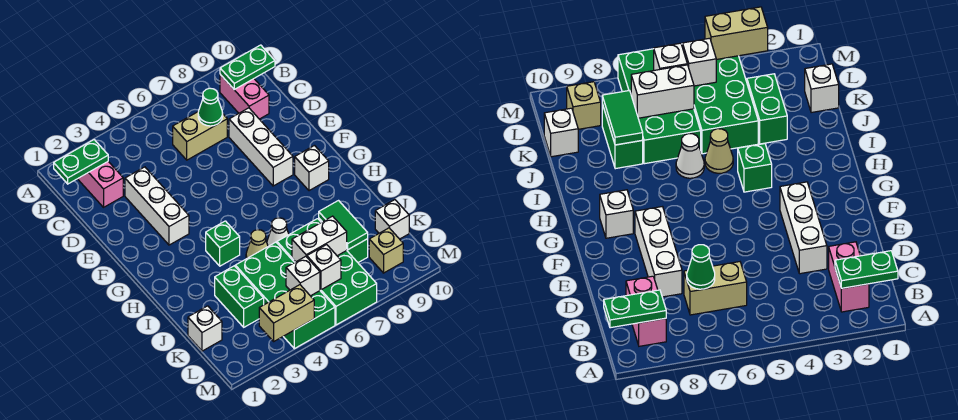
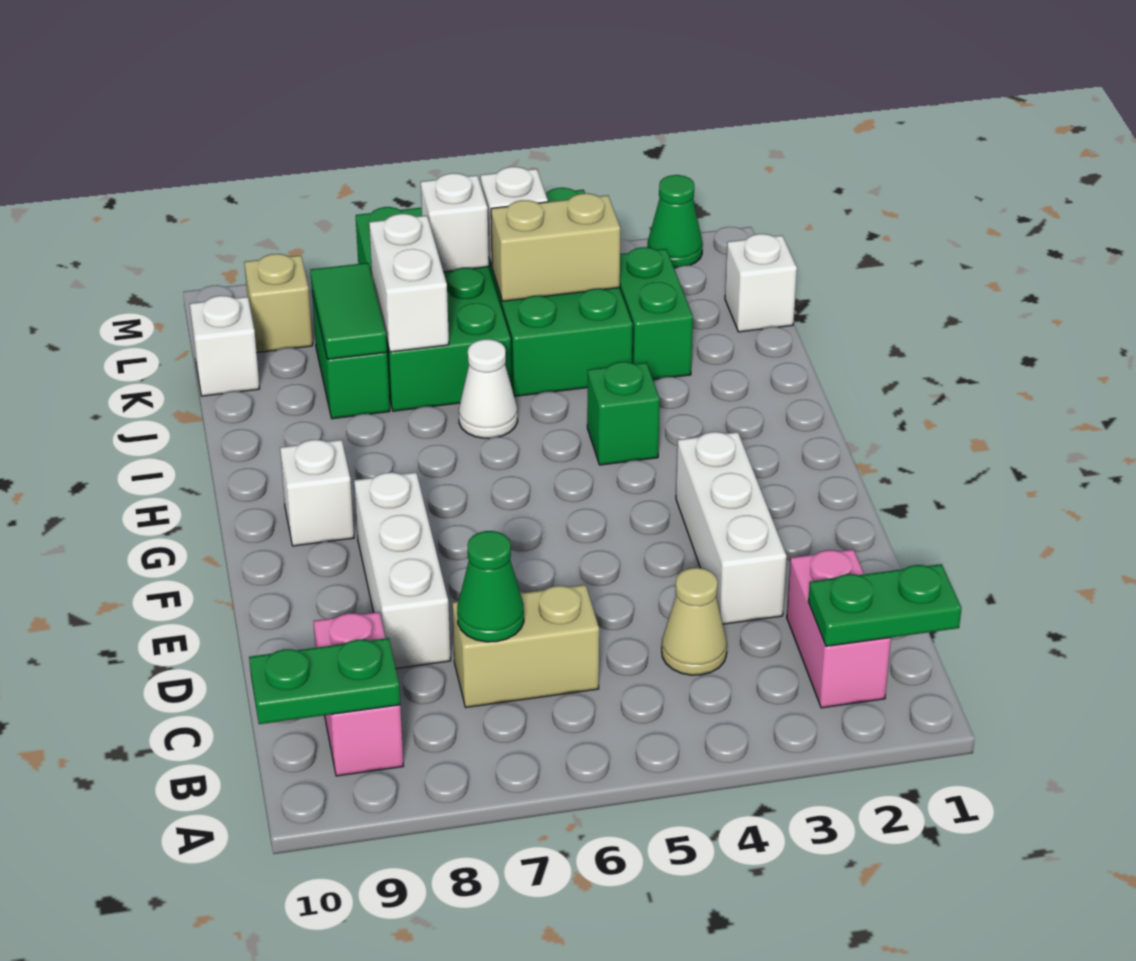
tan 1x1 cone [246,230,268,259] -> tan 1x1 cone moved to [662,568,727,675]
white 1x2 brick [292,216,347,262] -> white 1x2 brick turned to [369,214,449,352]
none -> green 1x1 cone [648,175,703,268]
tan 1x2 brick [259,285,314,341] -> tan 1x2 brick moved to [491,193,620,301]

